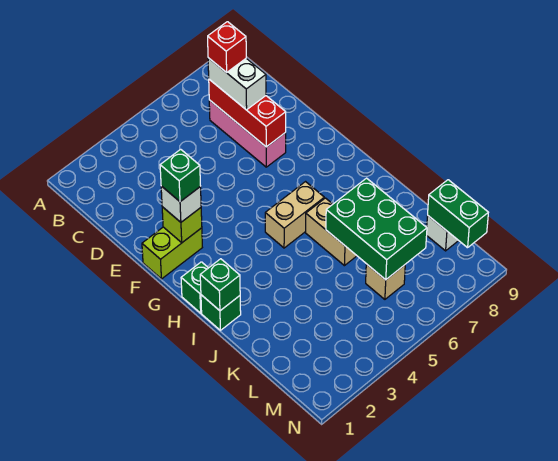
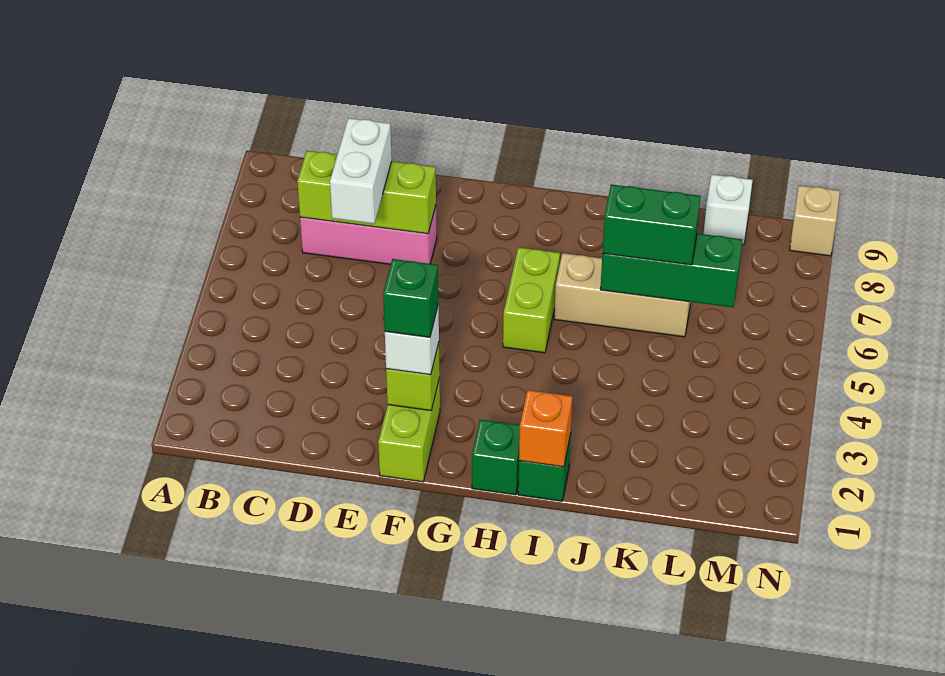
red 1x3 brick [209,79,286,147] -> lime 1x3 brick [297,151,436,234]
white 1x2 brick [208,58,266,110] -> white 1x2 brick turned to [330,118,392,224]
red 1x1 brick [208,22,246,73] -> none
tan 1x2 brick [265,182,324,248] -> lime 1x2 brick [503,247,560,353]
green 1x1 brick [200,259,240,311] -> orange 1x1 brick [519,390,572,467]
tan 1x2 brick [306,198,357,266] -> tan 1x3 brick [554,253,690,337]
green 2x3 brick [326,178,427,280] -> green 1x3 brick [600,234,742,307]
tan 1x1 brick [366,264,405,299] -> tan 1x1 brick moved to [790,185,840,256]
green 1x2 brick [428,180,488,248] -> green 1x2 brick moved to [602,185,701,265]

